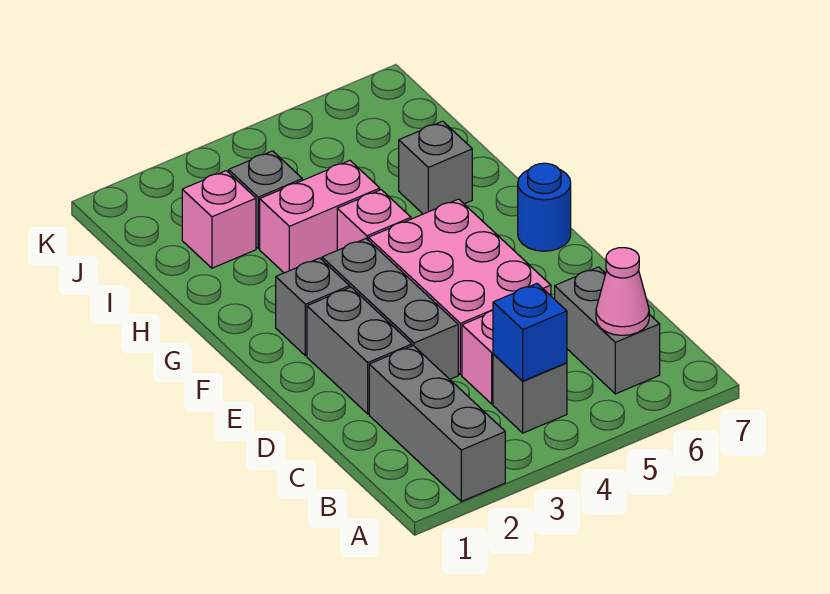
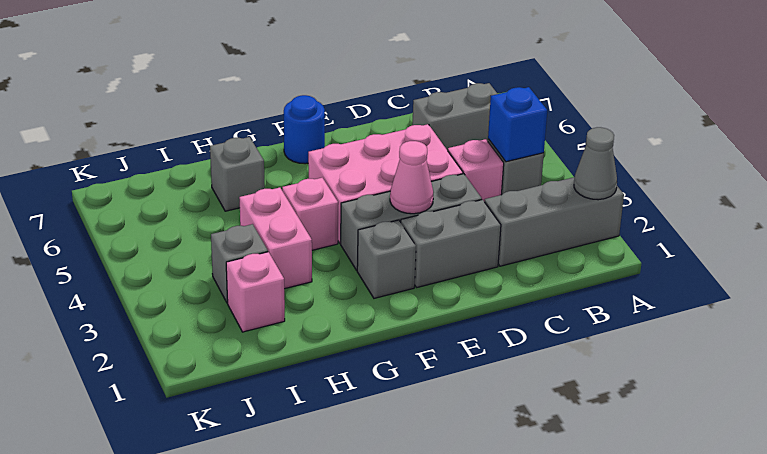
none -> grey 1x1 cone [574,127,617,200]
pink 1x1 cone [596,248,649,335] -> pink 1x1 cone moved to [390,141,433,214]

